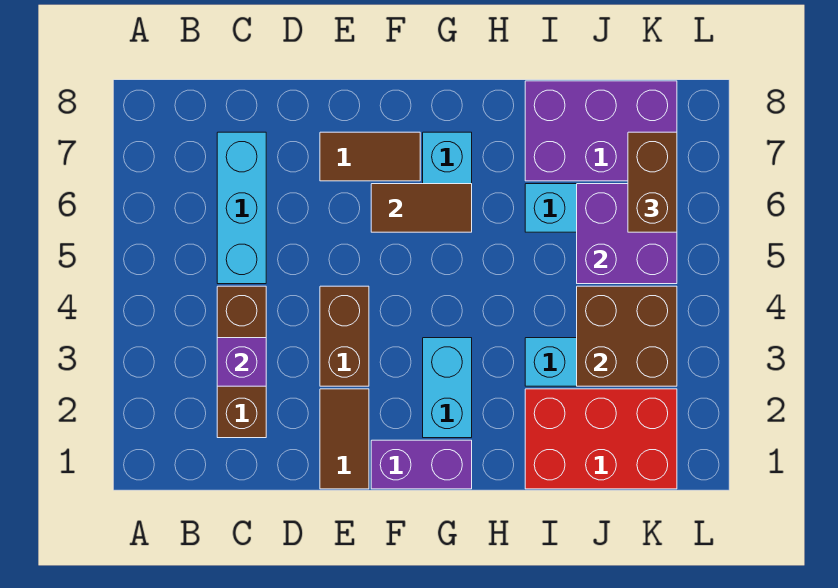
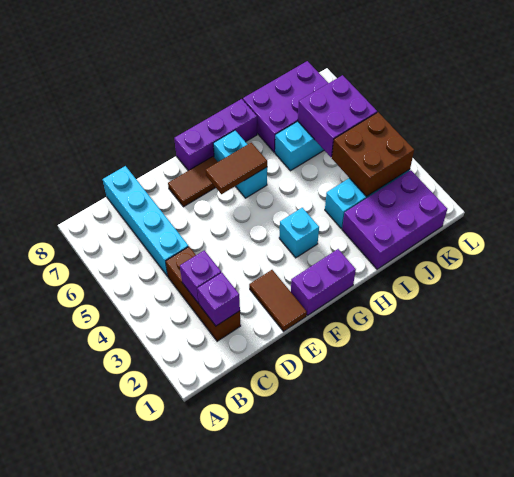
none -> purple 1x1 brick [197,273,240,326]
cyan 1x3 brick [217,132,266,284] -> cyan 1x4 brick [103,166,189,276]
brown 1x2 brick [320,286,369,386] -> none
none -> purple 1x3 brick [174,99,257,171]
cyan 1x2 brick [423,338,472,438] -> cyan 1x1 brick [279,208,319,258]
red 2x3 brick [525,389,677,489] -> purple 2x3 brick [342,170,447,269]
brown 1x2 brick [628,132,677,232] -> none

